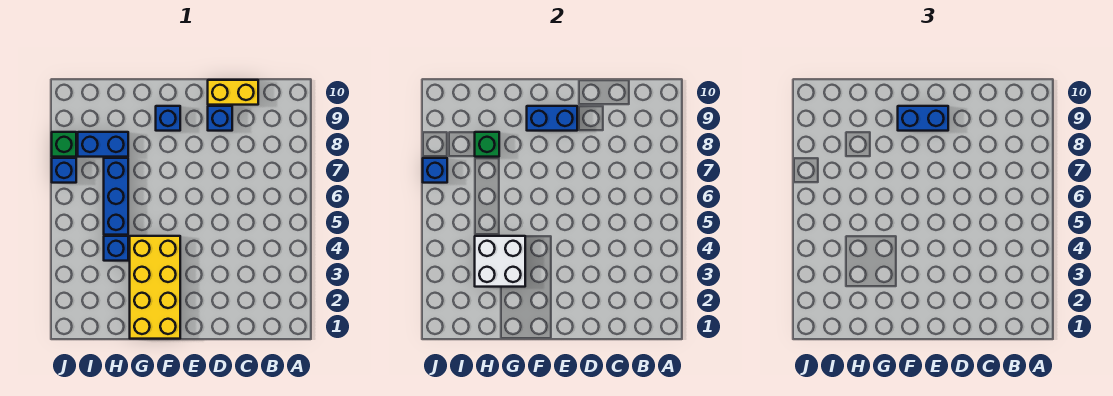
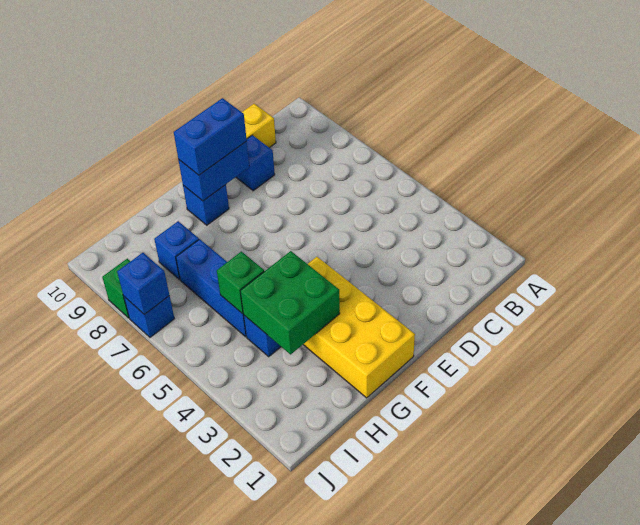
white 2x2 brick [475,236,525,287] -> green 2x2 brick [241,251,340,354]
blue 1x2 brick [78,132,128,157] -> blue 1x1 brick [154,221,199,279]
green 1x1 brick [475,132,499,157] -> green 1x1 brick moved to [217,252,264,314]

